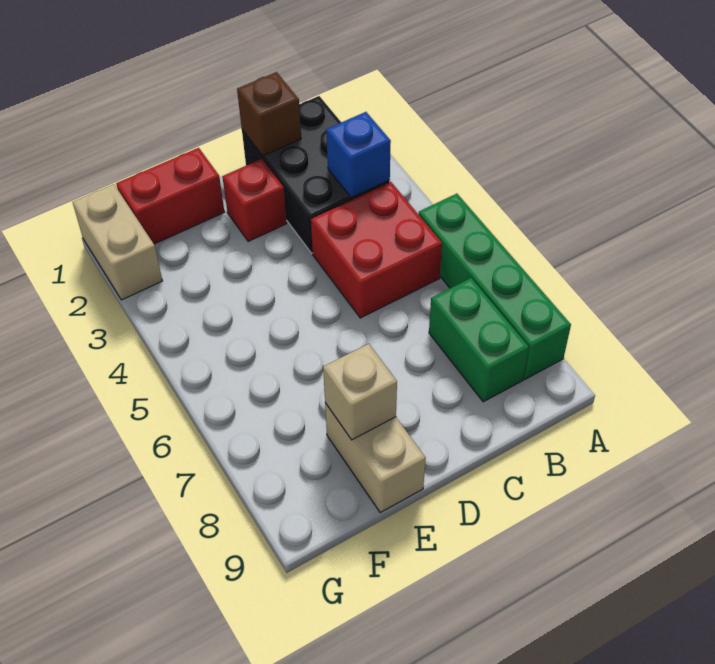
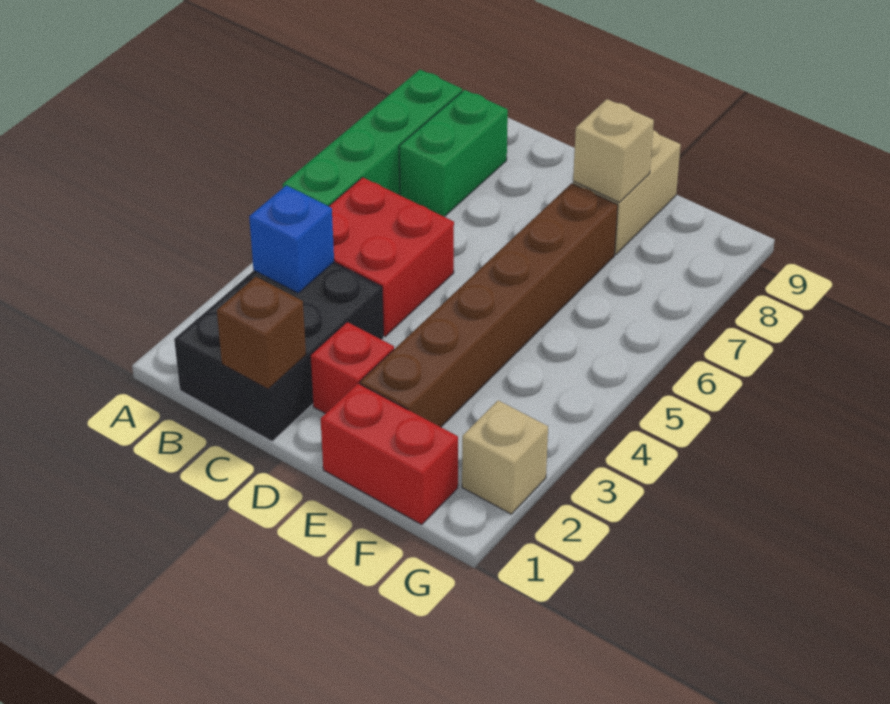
none -> brown 1x6 brick [360,183,618,427]
tan 1x2 brick [73,184,162,300] -> tan 1x1 brick [462,400,548,514]

